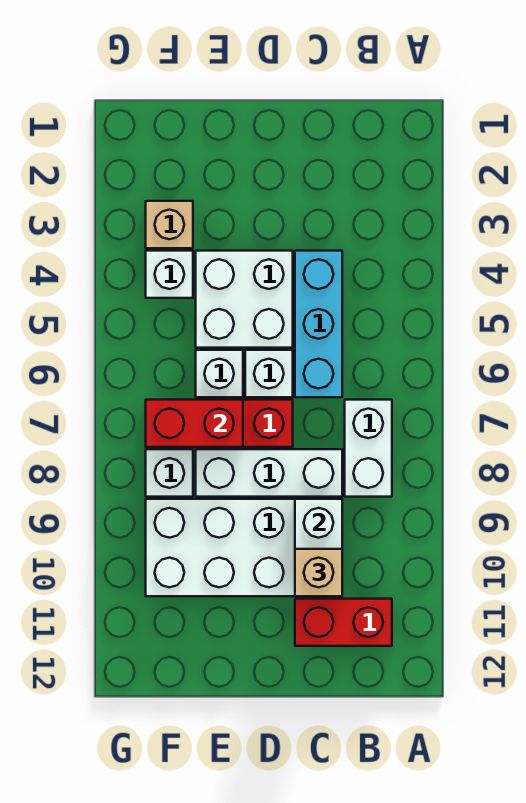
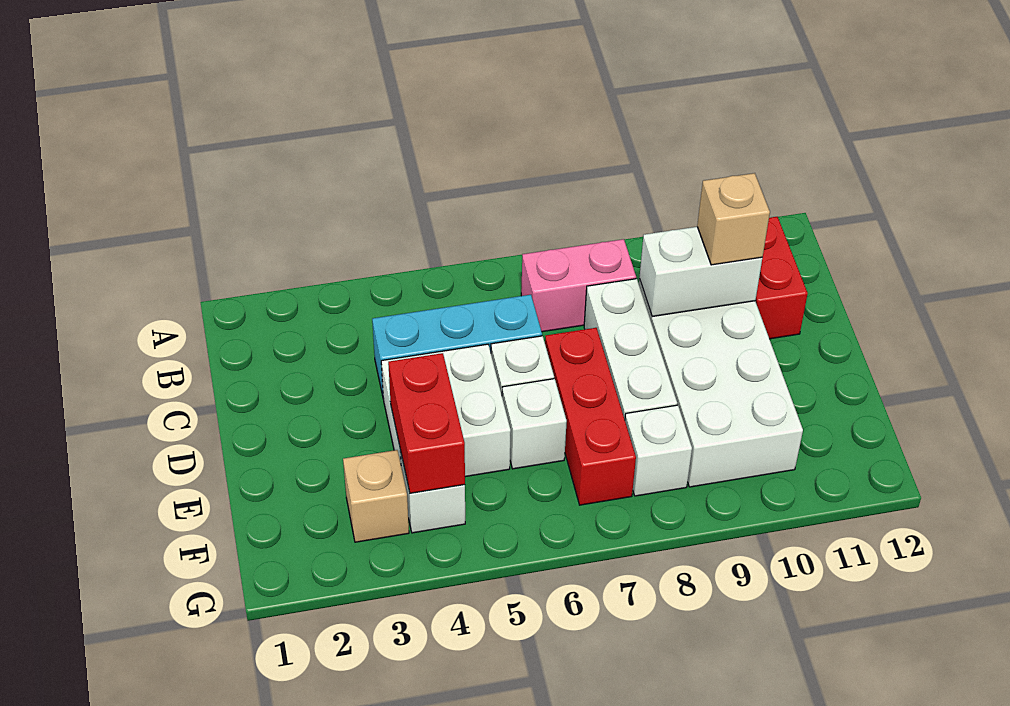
white 1x2 brick [345,400,392,497] -> pink 1x2 brick [521,239,636,332]
red 1x2 brick [146,400,243,447] -> red 1x2 brick moved to [388,353,465,493]

